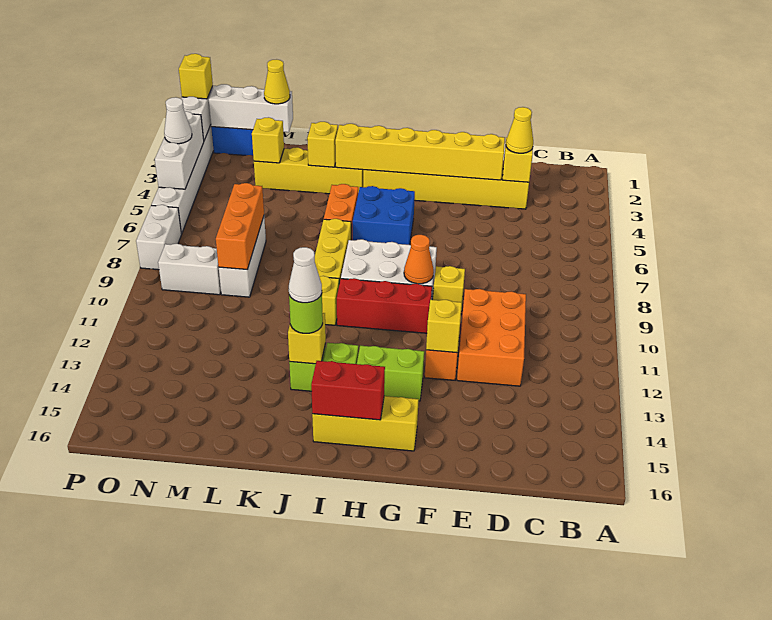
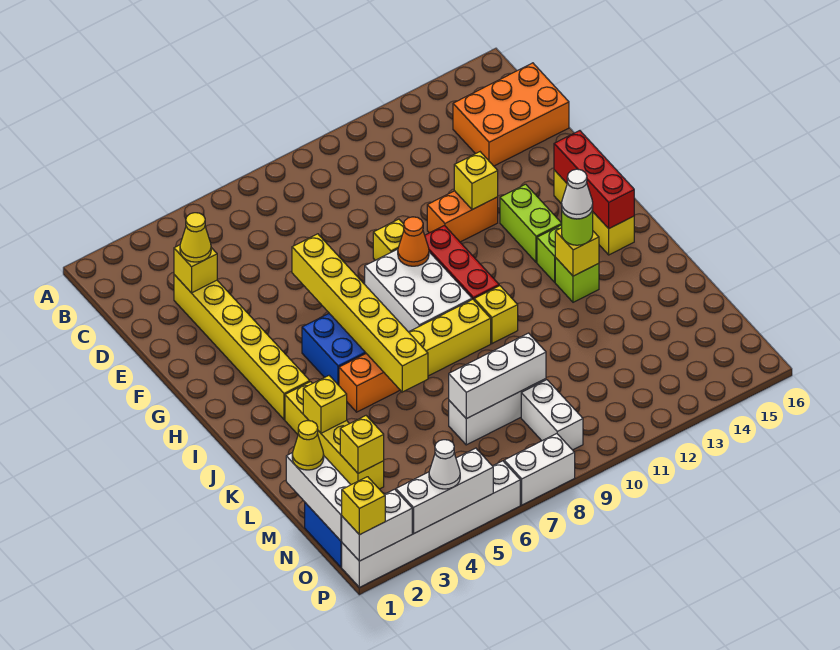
orange 2x3 brick [457,289,526,386] -> orange 2x3 brick moved to [453,63,569,166]
yellow 1x6 brick [335,124,505,180] -> yellow 1x6 brick moved to [292,234,428,392]
red 1x2 brick [311,361,385,420] -> red 1x3 brick [554,131,634,229]
orange 1x3 brick [216,183,264,269] -> white 1x3 brick [449,333,546,419]

